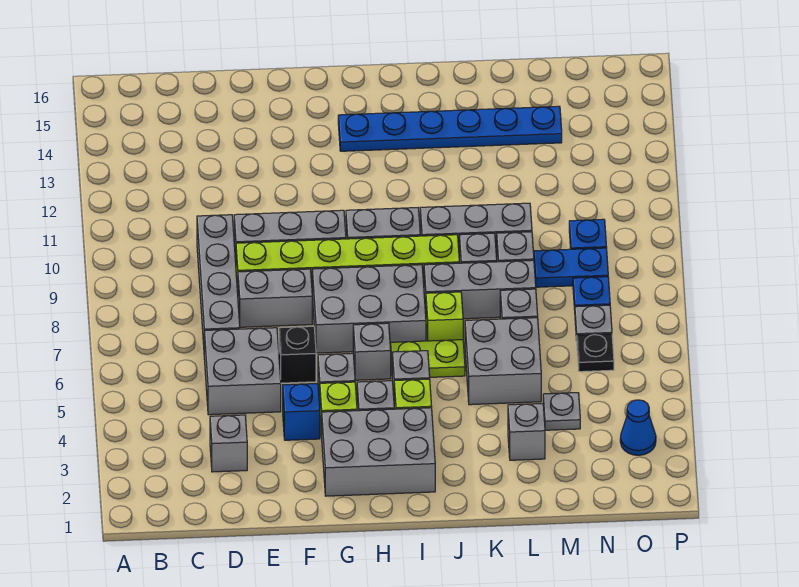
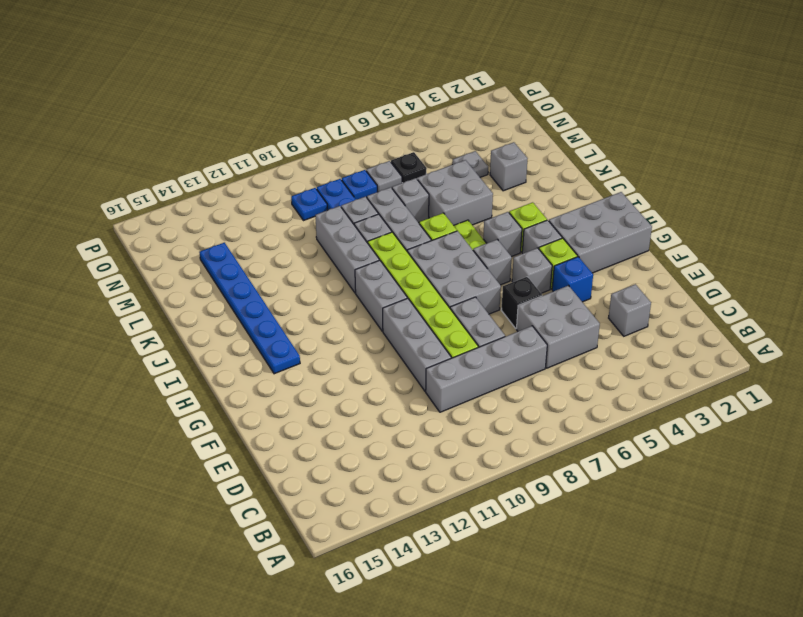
grey 2x3 brick [322,408,435,496] -> grey 2x3 brick turned to [549,192,652,273]
blue 1x1 cone [620,400,656,455] -> none

